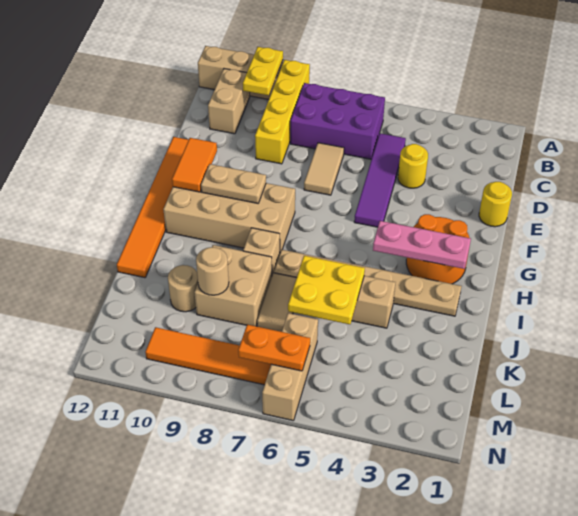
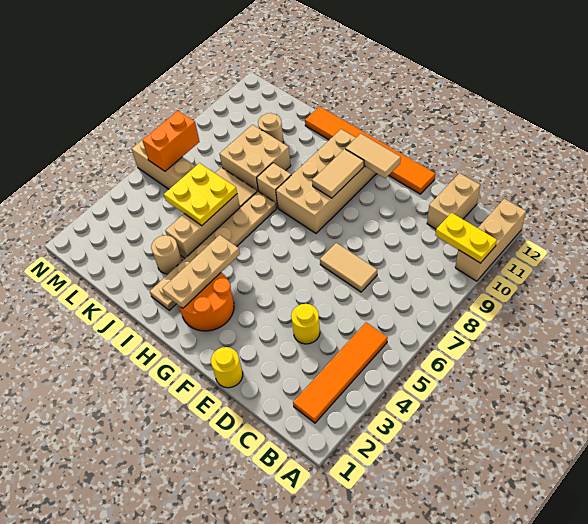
yellow 1x4 brick [255,60,310,164] -> none
purple 2x3 brick [290,83,385,159] -> none
tan 1x2 brick [208,69,250,134] -> tan 1x2 brick turned to [427,173,480,229]
purple 1x4 tile [354,133,406,227] -> none
orange 1x2 tile [172,138,217,192] -> tan 1x2 tile [345,134,401,178]
tan 1x2 plate [201,164,266,203] -> tan 1x2 tile [312,149,364,198]
pink 1x3 plate [373,221,471,269] -> tan 1x3 plate [162,235,240,308]
tan 1x1 round brick [196,247,229,295] -> tan 1x1 round brick moved to [151,235,182,274]
orange 1x2 plate [238,325,310,371] -> orange 1x2 brick [142,111,200,171]
orange 1x4 tile [145,327,271,385] -> orange 1x4 tile moved to [293,322,388,423]

